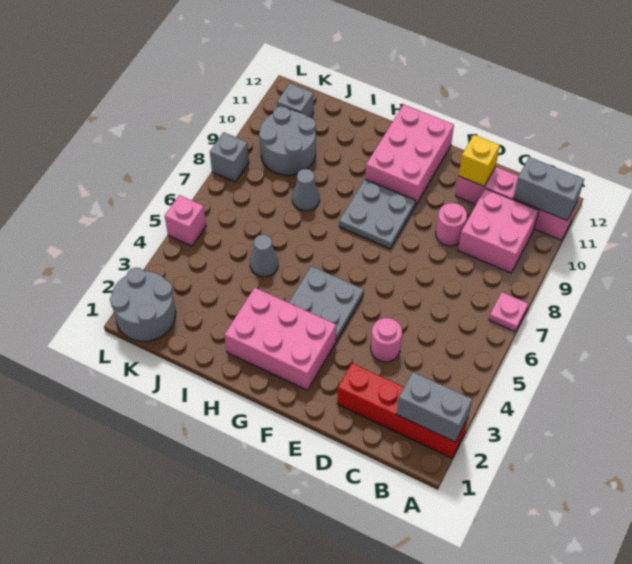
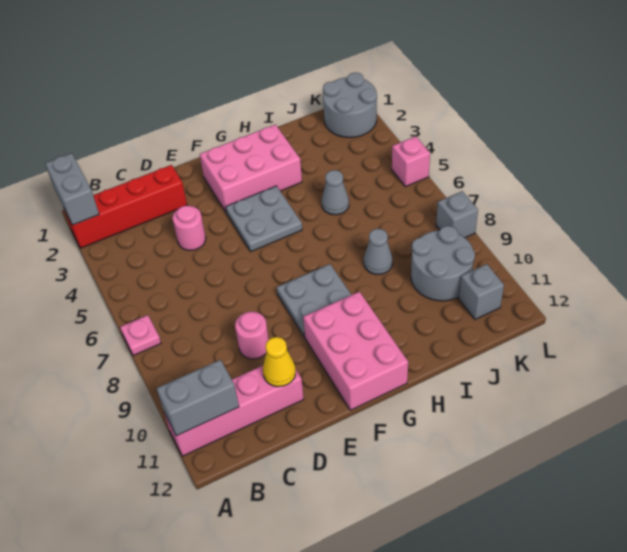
grey 1x2 brick [397,372,472,442] -> grey 1x2 brick turned to [45,153,99,225]
pink 2x2 brick [458,188,539,273] -> none
yellow 1x1 brick [459,135,500,186] -> yellow 1x1 cone [263,337,296,387]

